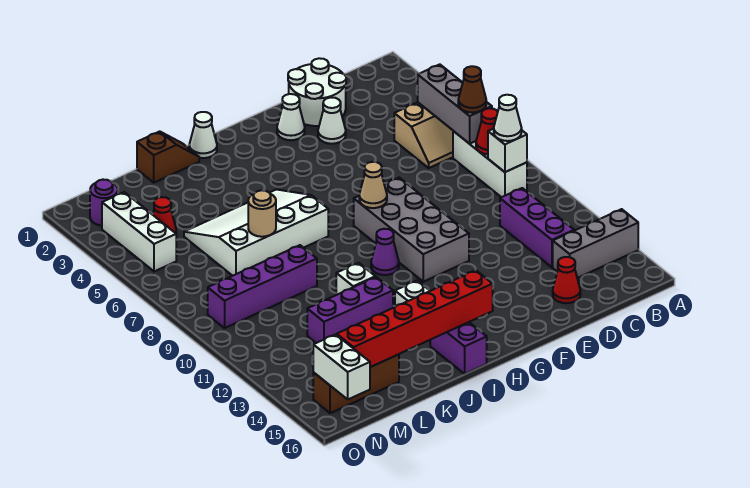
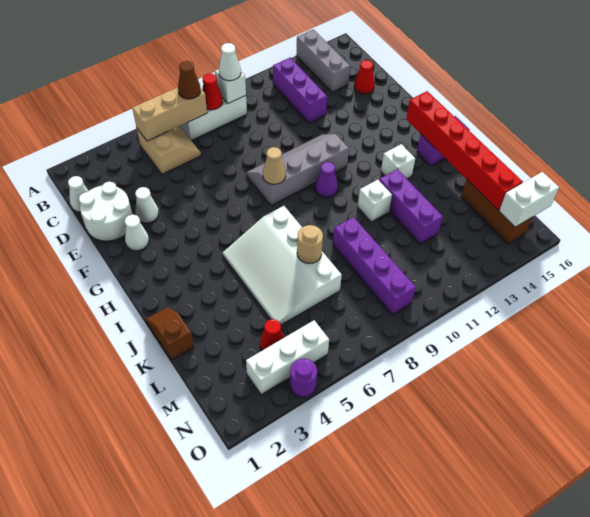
grey 1x3 brick [418,64,492,144] -> tan 1x3 brick [132,87,207,141]
purple 1x3 brick [500,188,574,267] -> purple 1x3 brick turned to [273,58,327,123]
grey 2x4 brick [354,178,469,282] -> grey 2x4 slope [246,134,349,206]
white 1x1 cone [189,112,217,158] -> white 1x1 cone moved to [68,176,88,212]
purple 1x1 round brick [90,180,118,226] -> purple 1x1 round brick moved to [290,359,317,397]

